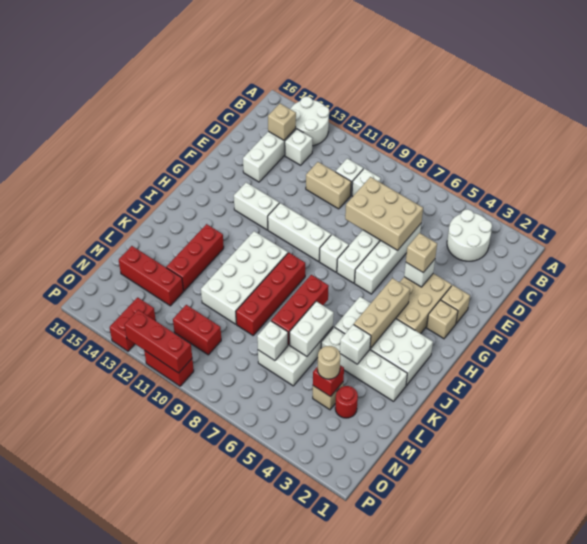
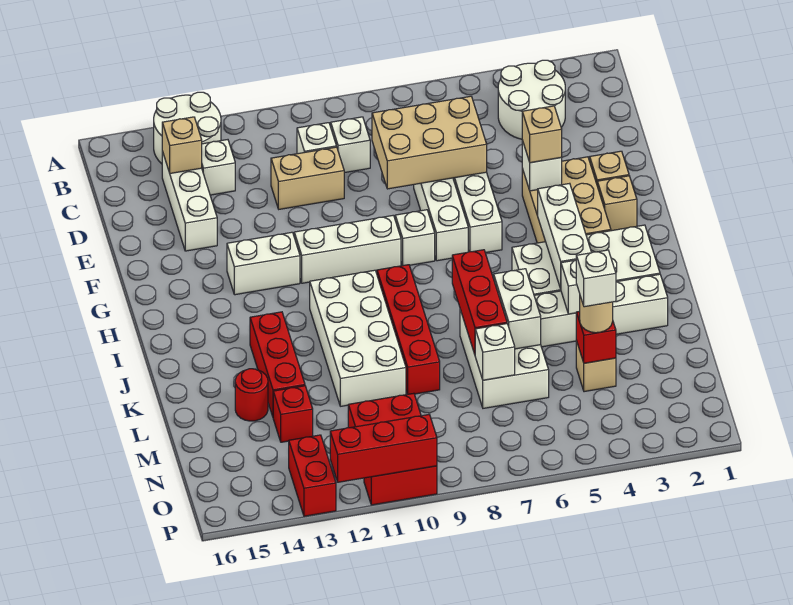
tan 1x3 brick [354,278,410,349] -> white 1x3 brick [538,183,592,289]
red 1x1 round brick [335,386,358,418] -> red 1x1 round brick moved to [235,369,268,421]
none -> white 1x1 brick [576,250,616,307]
red 1x3 brick [119,246,183,306] -> red 1x1 brick [273,386,313,442]

